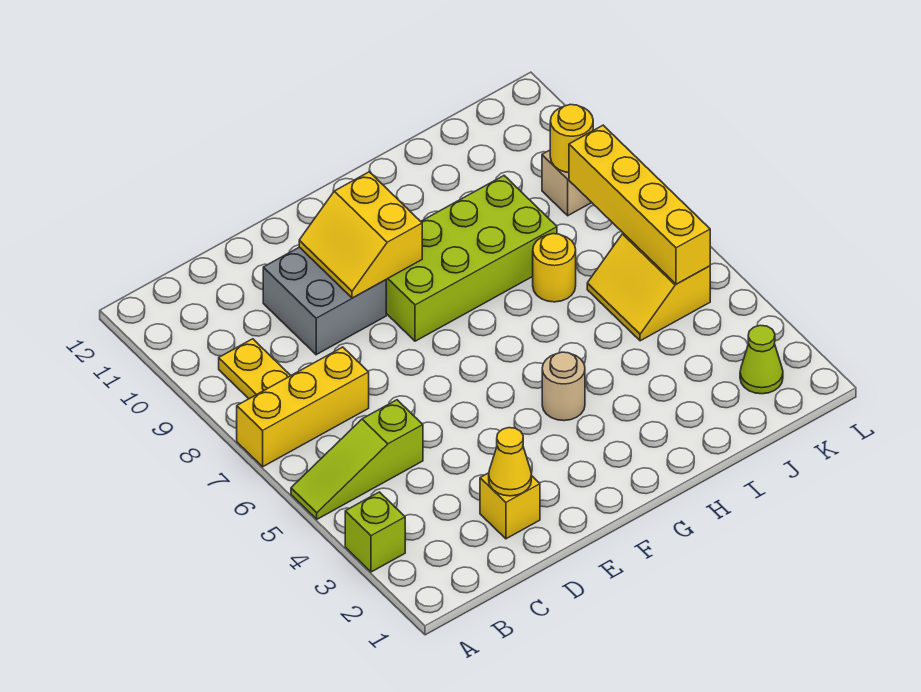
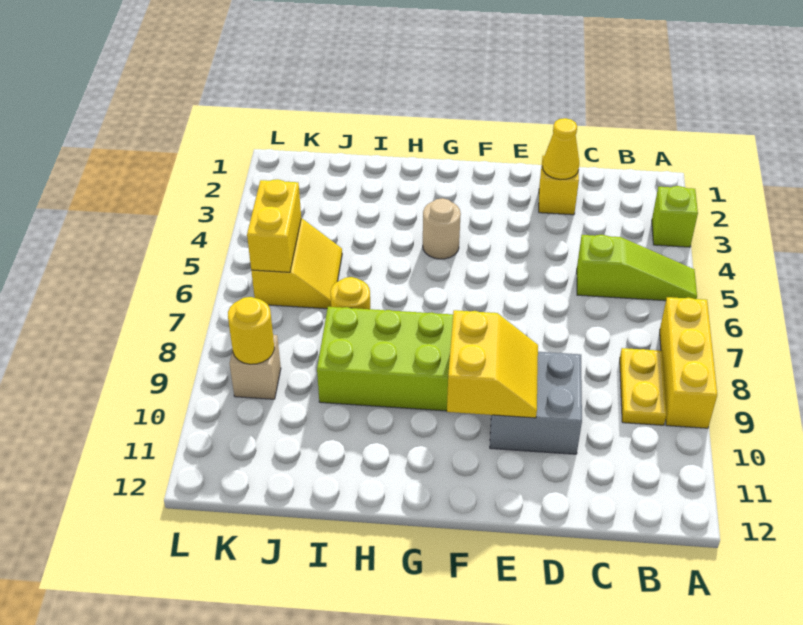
yellow 1x3 brick [237,347,369,467] -> yellow 1x3 brick turned to [660,297,717,428]
lime 1x1 cone [740,325,783,394] -> none
yellow 1x4 brick [569,125,710,284] -> yellow 1x2 brick [247,179,301,272]

